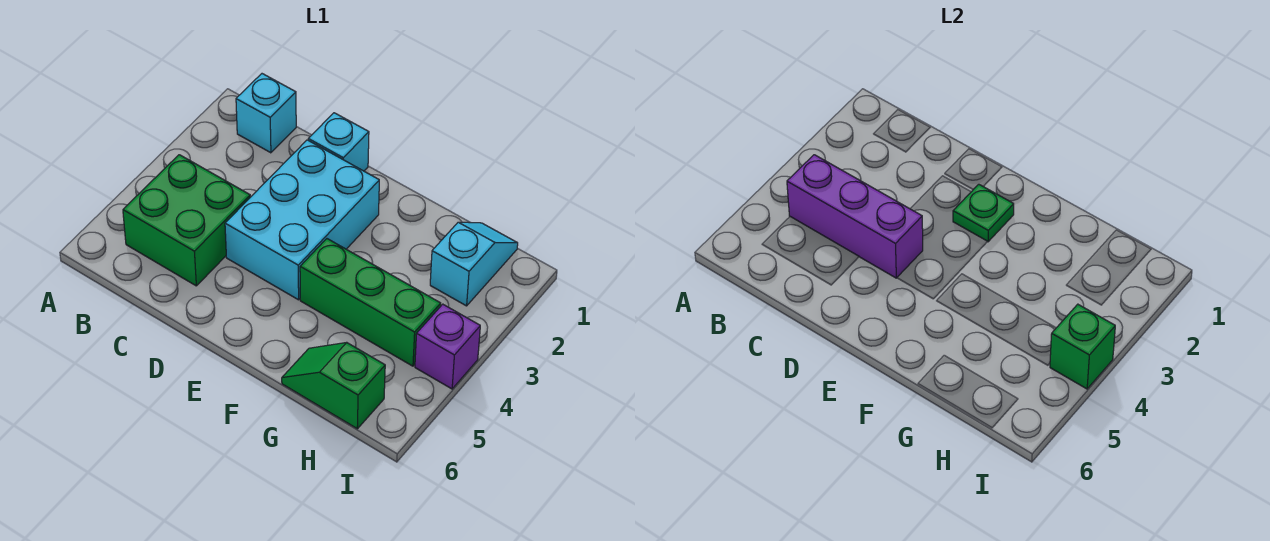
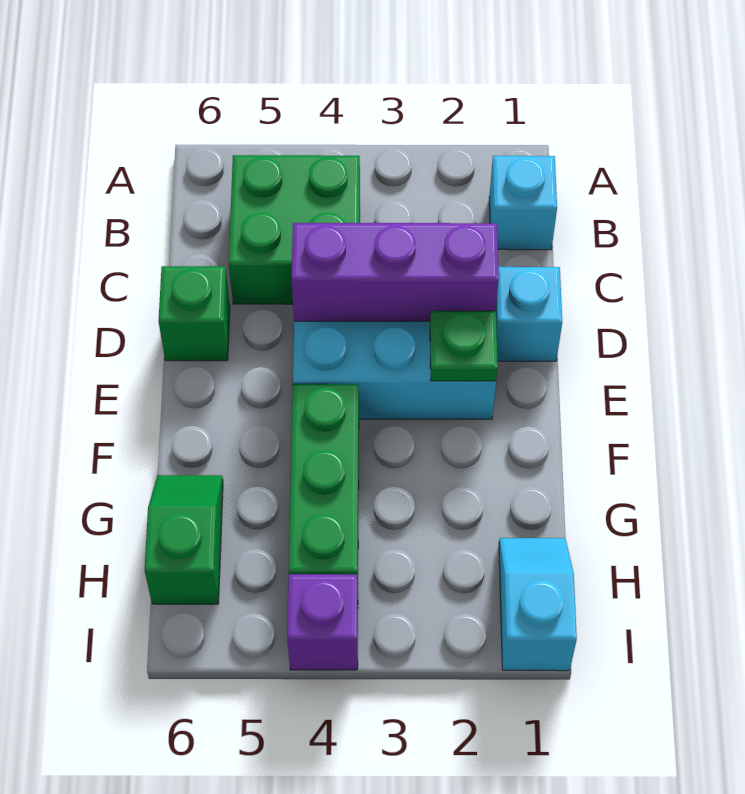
purple 1x3 brick [787,155,923,278] -> purple 1x3 brick turned to [292,223,499,321]
cyan 1x2 slope [430,222,518,306] -> cyan 1x2 slope turned to [499,538,577,671]
green 1x1 brick [1050,304,1115,389] -> green 1x1 brick moved to [159,266,230,361]

